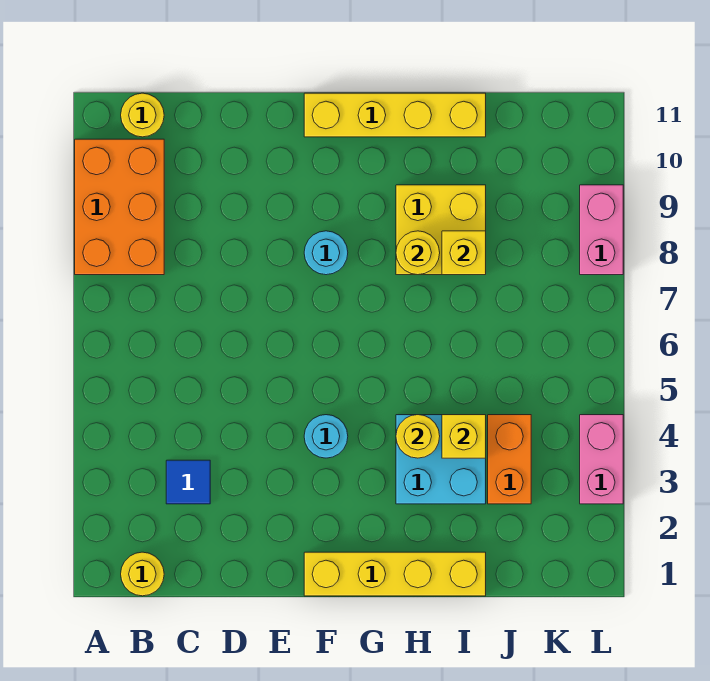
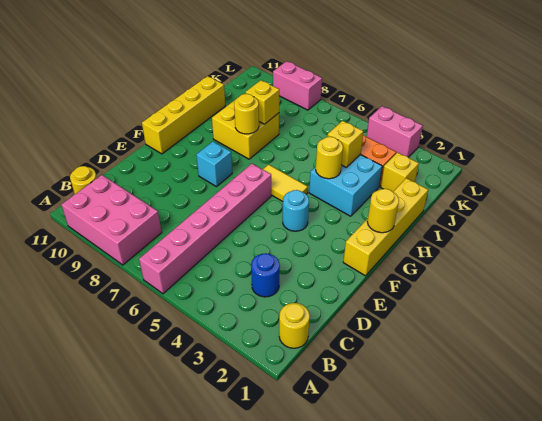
none -> pink 1x6 brick [139,164,271,294]
orange 2x3 brick [75,139,164,275] -> pink 2x3 brick [61,175,162,265]
blue 1x1 tile [166,460,210,504] -> blue 1x1 round brick [251,254,280,297]
cyan 1x1 round brick [304,231,348,275] -> cyan 1x1 brick [196,142,232,187]
none -> yellow 1x1 round brick [367,189,399,233]
none -> yellow 1x2 tile [263,165,308,201]
none -> yellow 1x1 brick [381,153,419,192]

